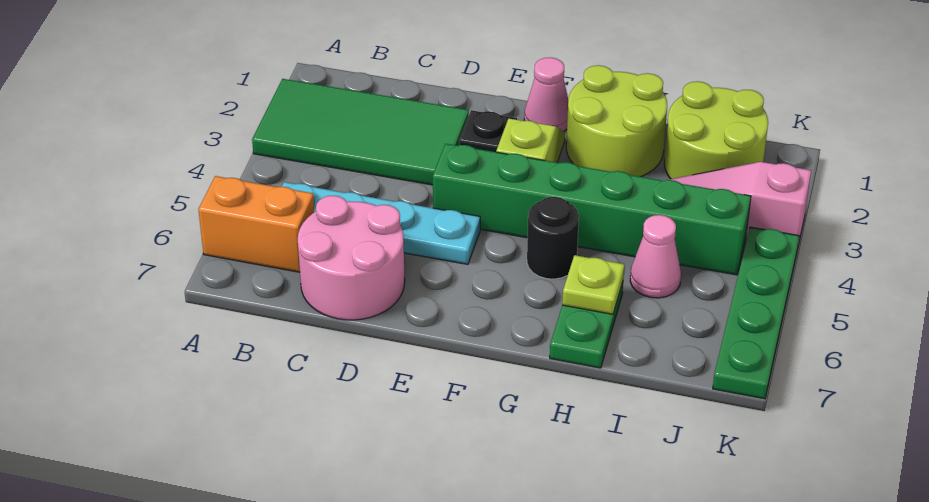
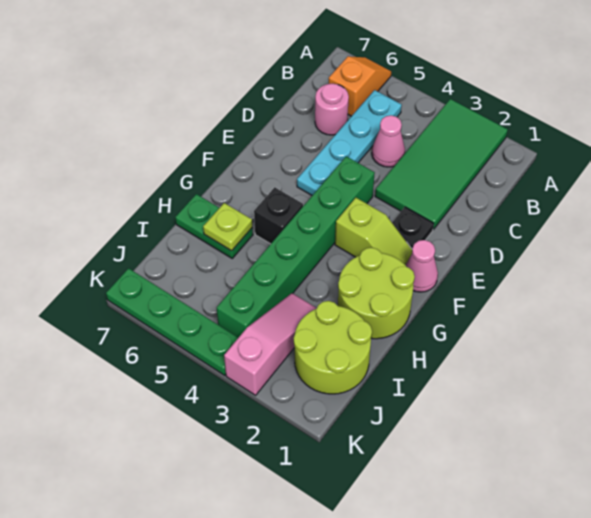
orange 1x2 brick [198,176,314,272] -> orange 1x2 slope [329,56,391,116]
pink 2x2 round brick [298,196,405,320] -> pink 1x1 round brick [315,84,349,135]
black 1x1 round brick [527,197,579,279] -> black 1x1 brick [254,187,303,244]
pink 1x1 cone [630,215,681,298] -> pink 1x1 cone moved to [372,115,405,167]

